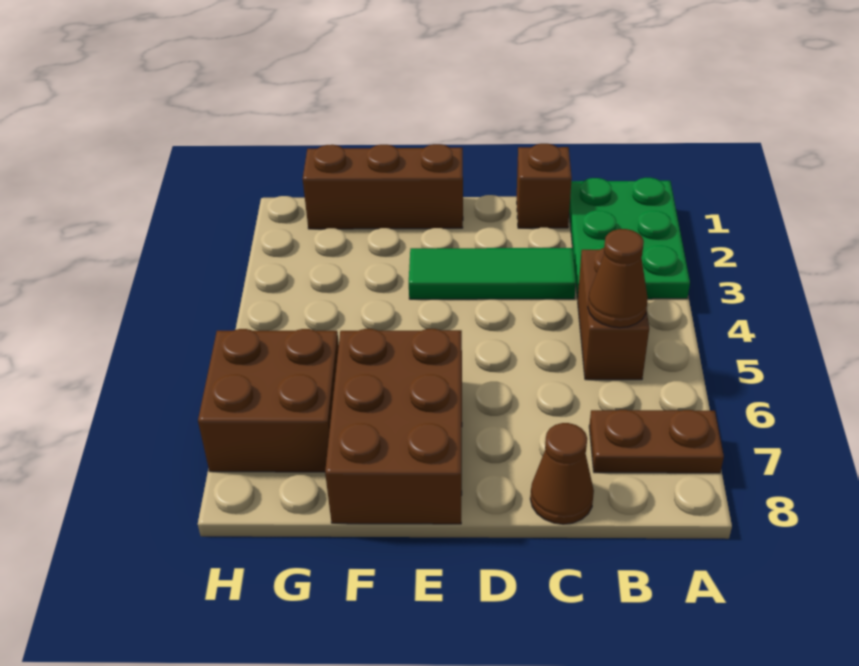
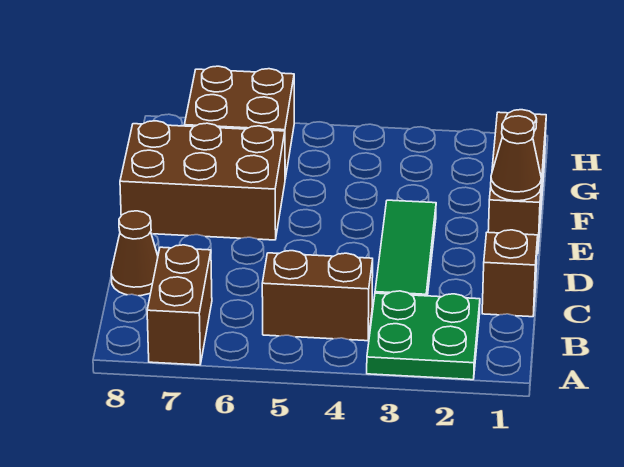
green 2x3 plate [569,178,690,299] -> green 2x2 plate [367,291,480,380]
brown 1x2 plate [589,410,724,473] -> brown 1x2 brick [147,245,212,365]
brown 1x1 cone [588,229,648,328] -> brown 1x1 cone moved to [491,116,541,201]

